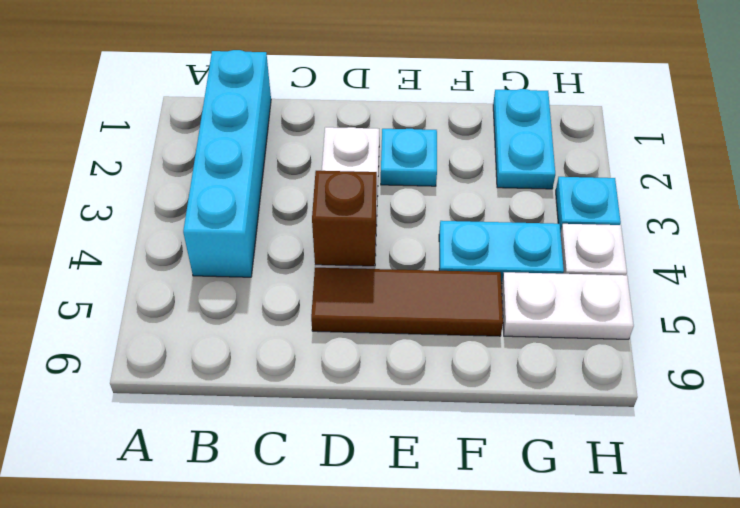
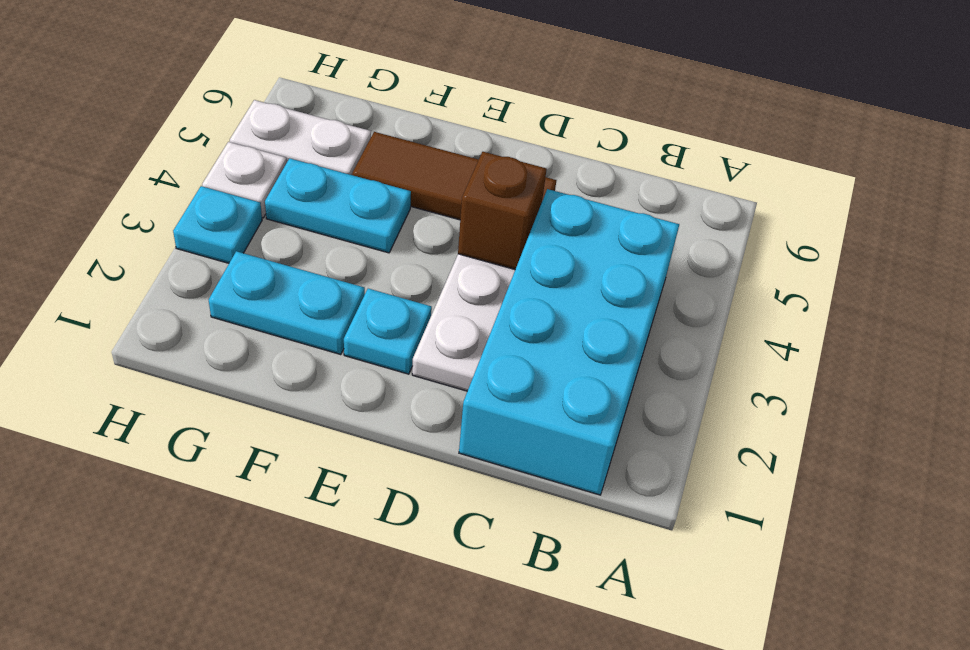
cyan 1x4 brick [183,50,271,277] -> cyan 2x4 brick [459,189,679,495]
cyan 1x2 plate [493,89,555,189] -> cyan 1x2 plate turned to [209,251,365,355]

